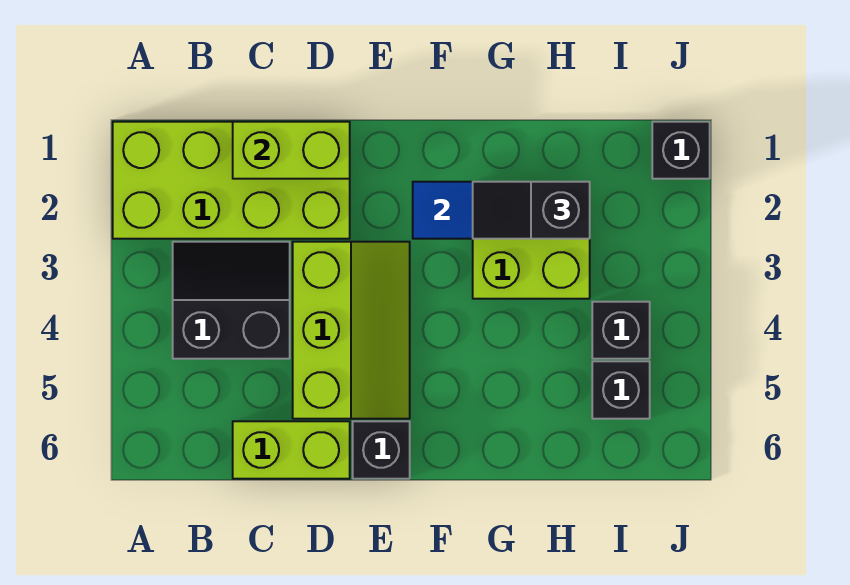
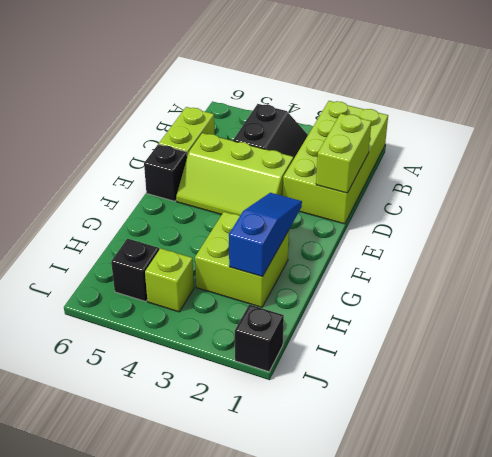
black 1x2 slope [473,182,590,239] -> none
black 1x1 brick [592,302,650,359] -> lime 1x1 brick [145,248,194,312]

